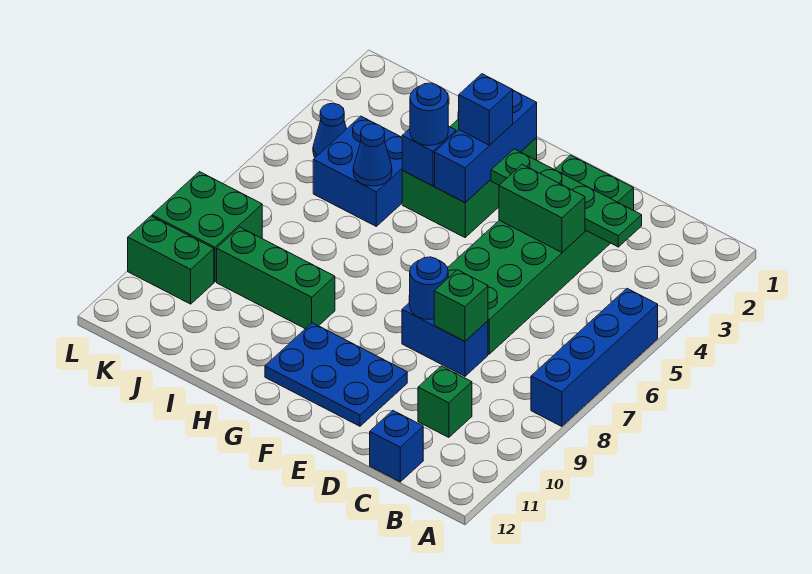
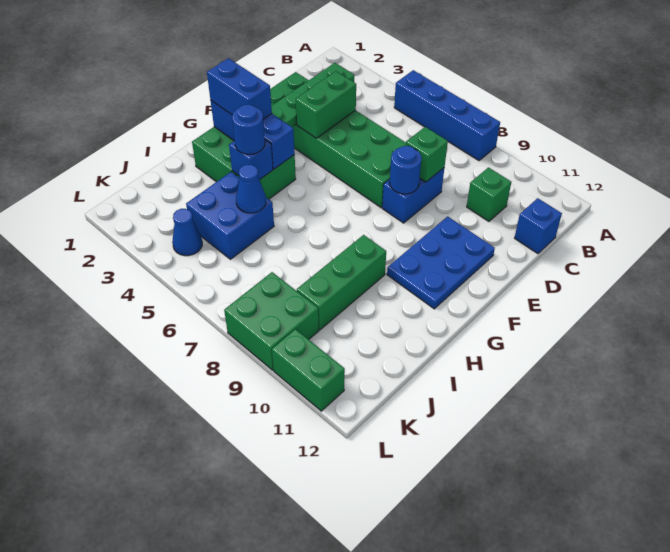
blue 1x1 brick [459,74,513,145] -> blue 1x2 brick [207,58,272,119]
green 1x2 brick [128,216,214,304] -> green 1x2 brick turned to [272,329,345,411]

